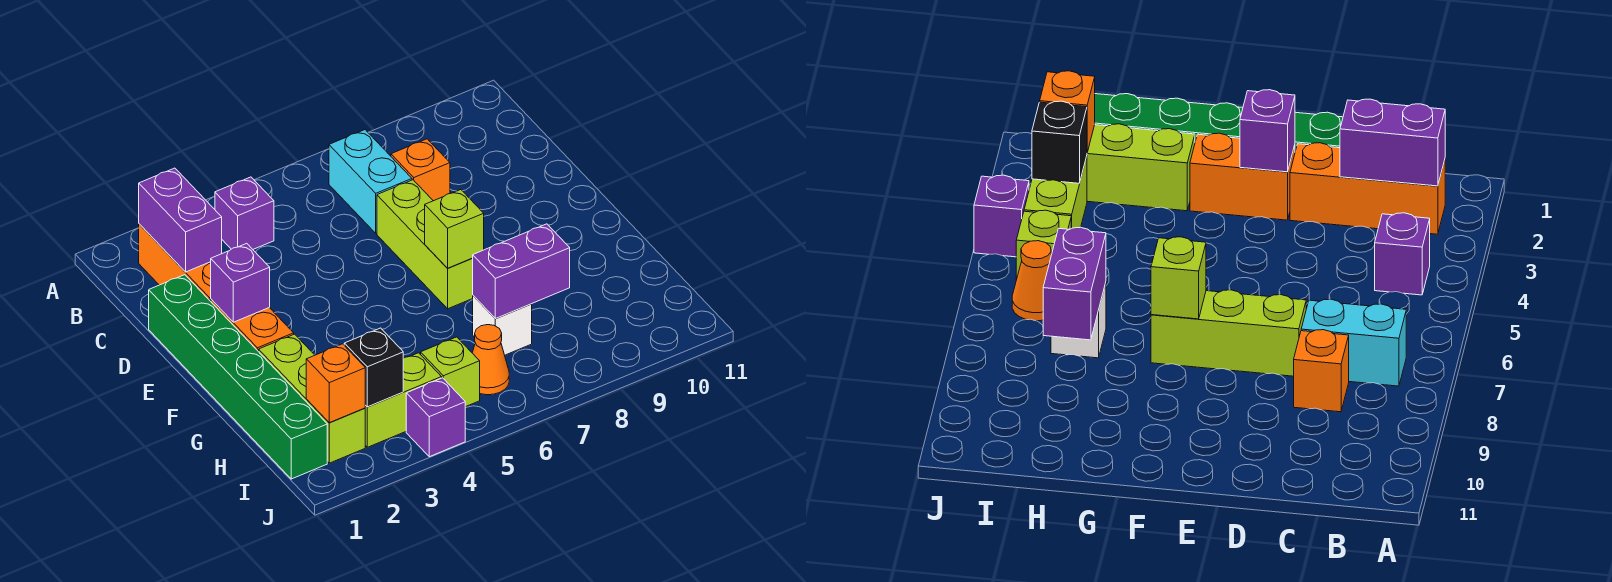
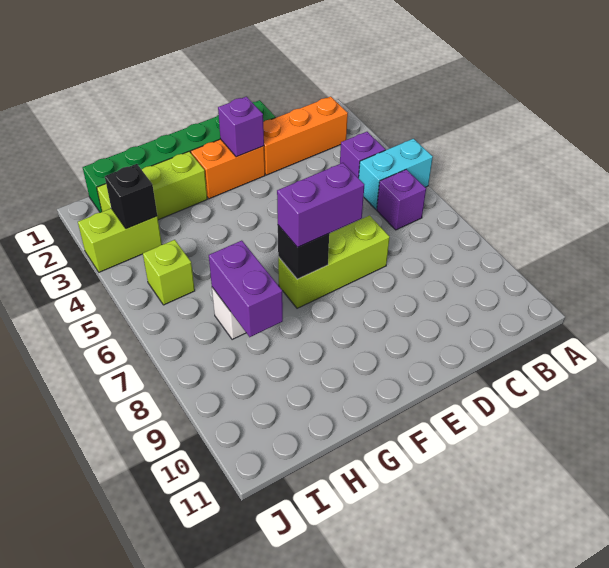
purple 1x2 brick [139,168,222,272] -> purple 1x2 brick moved to [277,163,364,247]
cyan 1x2 brick [329,130,412,233] -> cyan 1x2 brick moved to [359,139,433,209]
orange 1x1 brick [391,139,450,201] -> none
lime 1x1 brick [425,190,484,268] -> black 1x1 brick [278,225,329,279]
orange 1x1 brick [306,344,365,423] -> none
lime 1x2 brick [365,353,442,447] -> lime 1x2 brick turned to [78,208,162,272]
orange 1x1 cone [472,325,509,395] -> none
purple 1x1 brick [406,378,465,457] -> purple 1x1 brick moved to [377,169,426,230]

